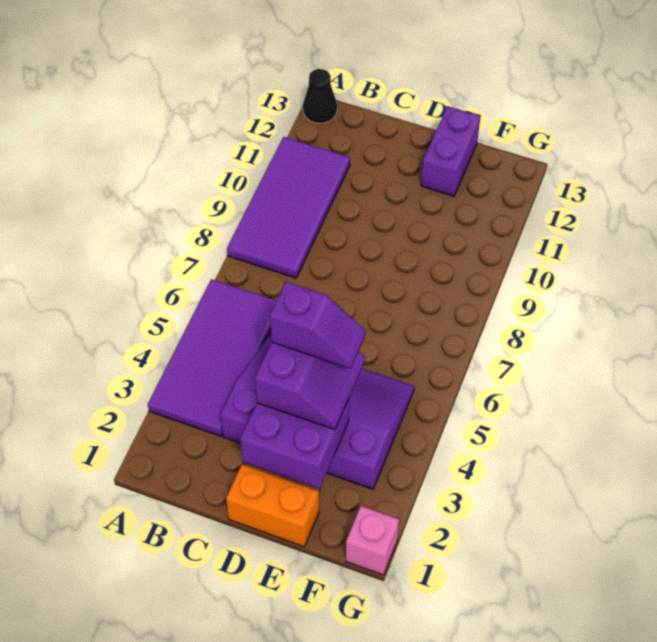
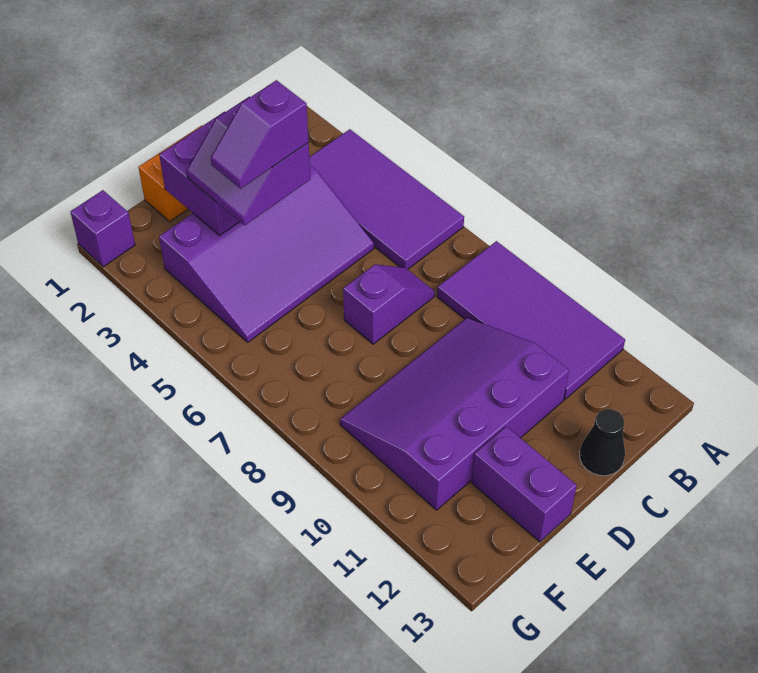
black 1x1 cone [303,69,337,123] -> black 1x1 cone moved to [580,409,625,476]
none -> purple 1x2 slope [343,264,434,344]
none -> purple 3x4 slope [340,317,569,510]
pink 1x1 brick [346,506,399,575] -> purple 1x1 brick [70,190,135,267]

